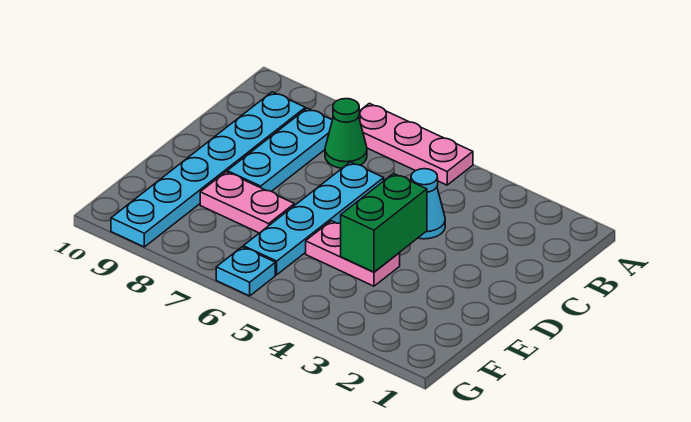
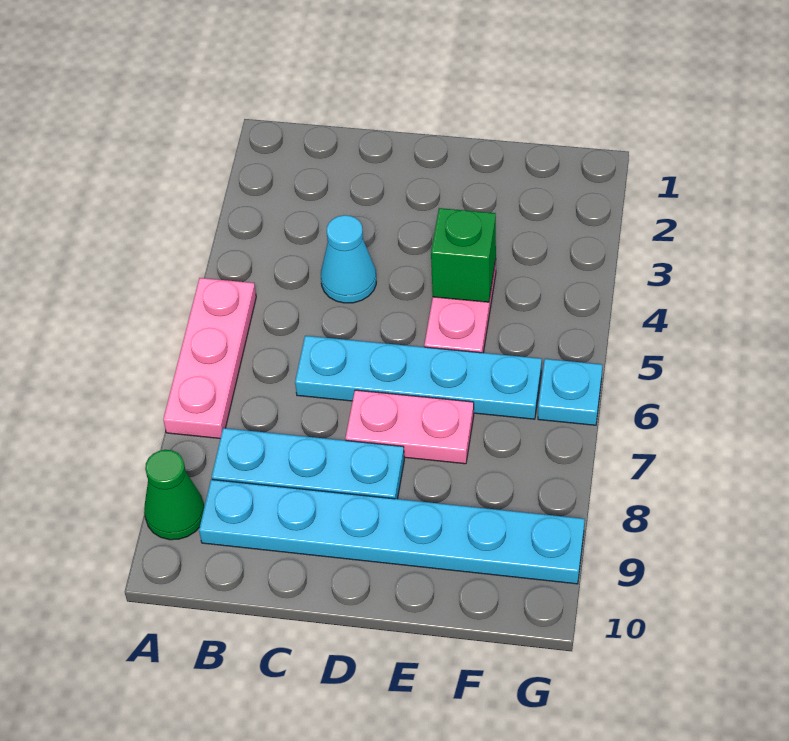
green 1x1 cone [325,99,367,168] -> green 1x1 cone moved to [144,450,204,540]
green 1x2 brick [341,174,427,272] -> green 1x1 brick [431,208,496,302]
pink 1x2 plate [200,172,294,233] -> pink 1x2 plate turned to [345,390,474,464]

